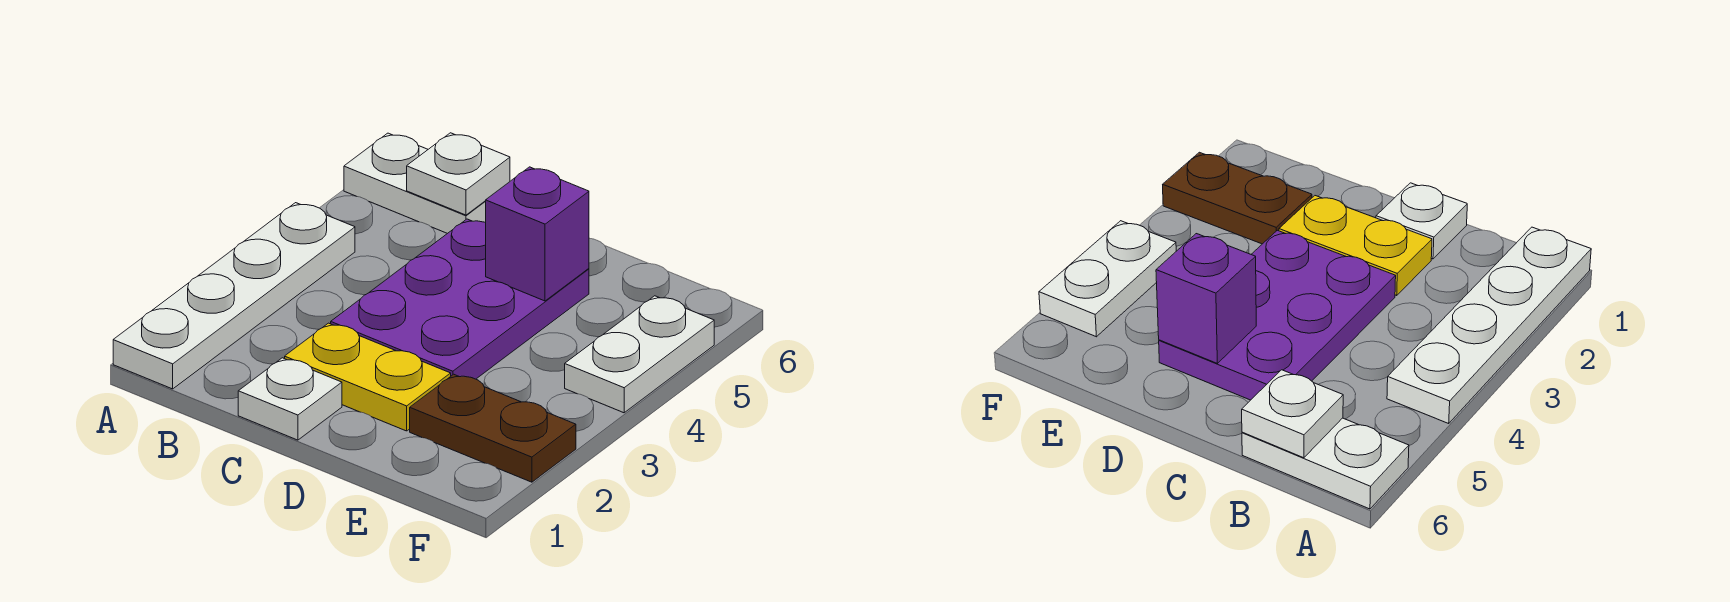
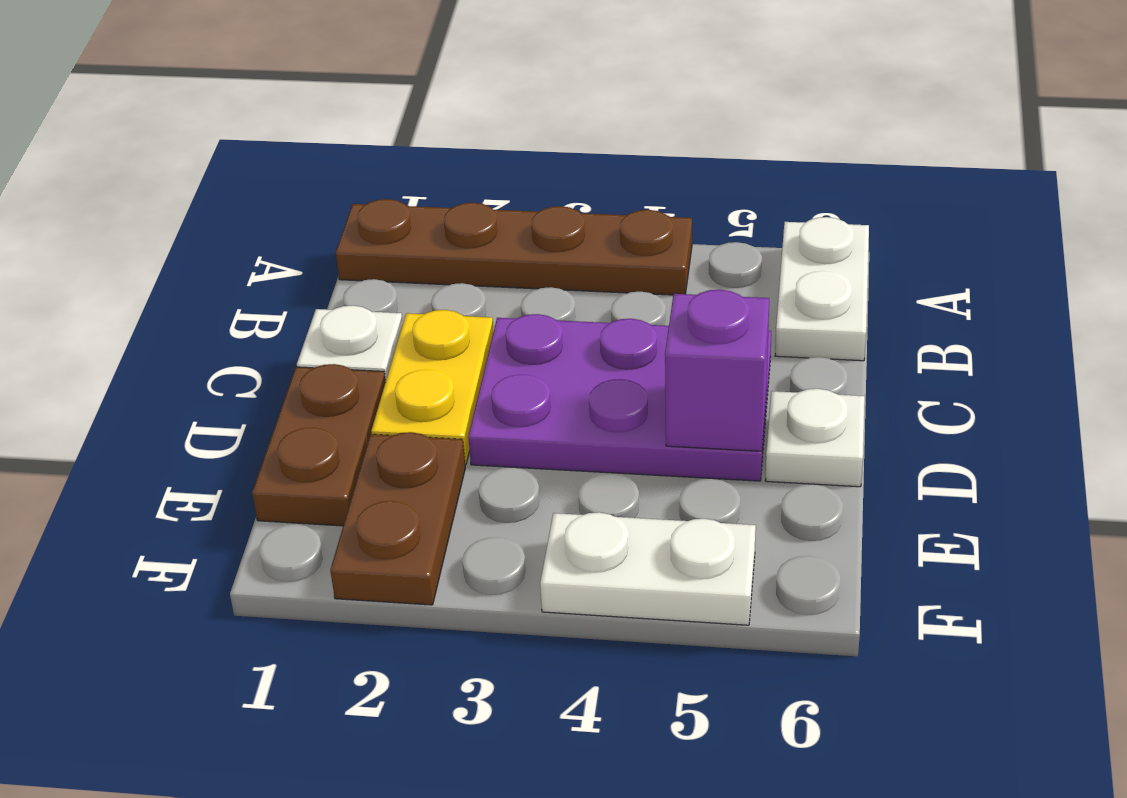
white 1x4 plate [113,203,355,389] -> brown 1x4 plate [336,199,692,295]
white 1x1 plate [407,133,510,215] -> white 1x1 plate moved to [765,389,865,487]
none -> brown 1x2 plate [252,364,386,526]

